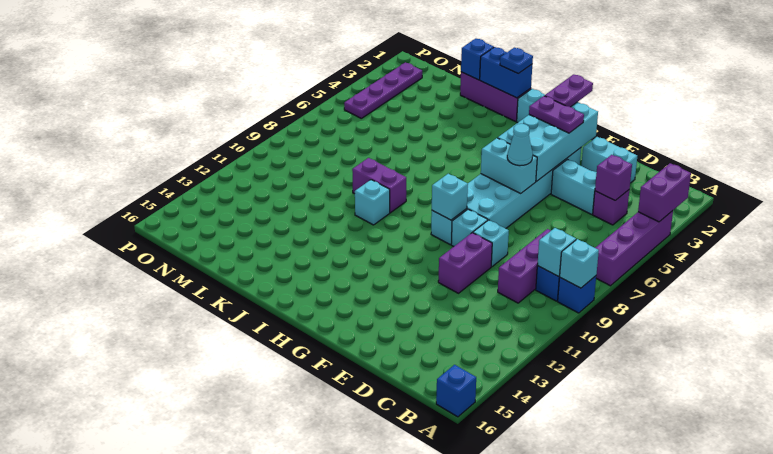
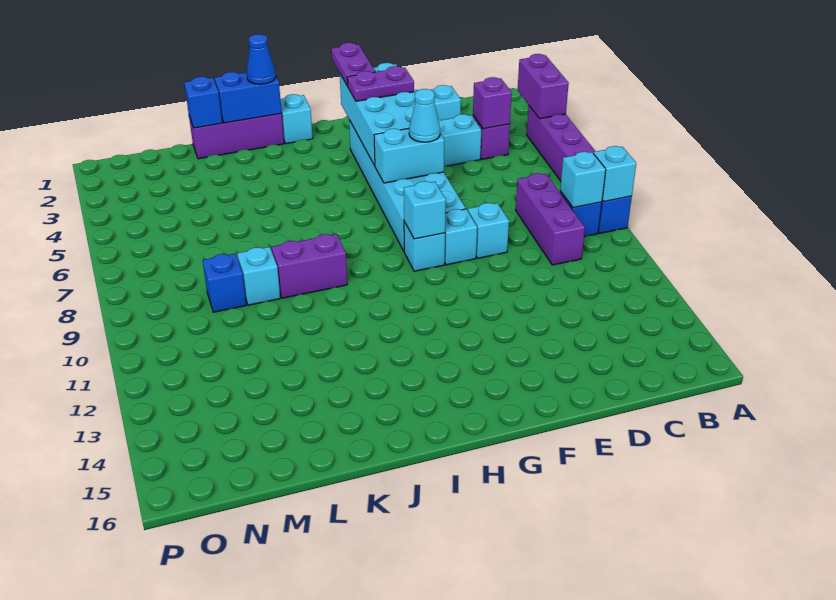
blue 1x1 brick [436,365,476,417] -> blue 1x1 brick moved to [203,254,246,312]
purple 1x2 brick [438,233,492,293] -> none
blue 1x1 plate [500,48,533,74] -> blue 1x1 cone [247,34,276,84]
cyan 1x1 brick [355,180,390,225] -> cyan 1x1 brick moved to [237,247,280,305]
purple 1x4 plate [344,62,422,118] -> none

